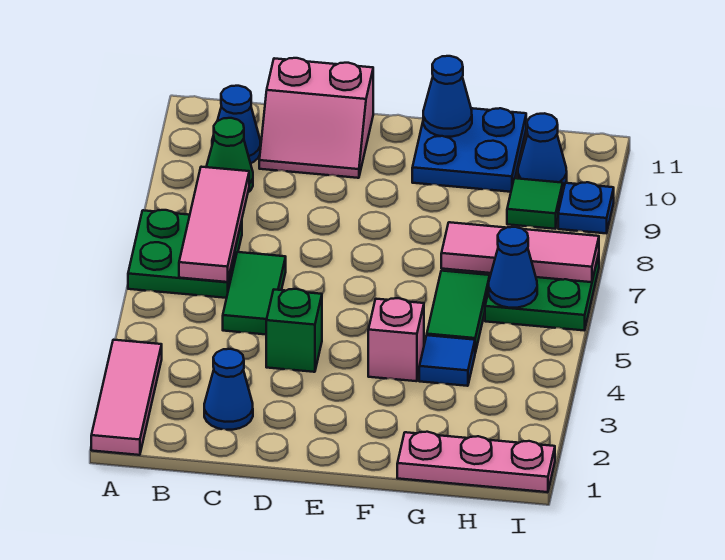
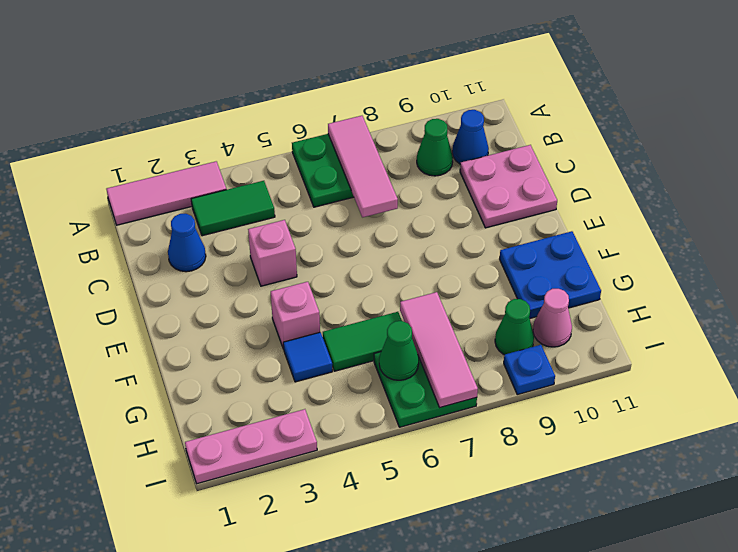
pink 1x3 tile [179,167,249,282] -> pink 1x3 tile turned to [328,116,398,217]
green 1x2 tile [223,252,286,334] -> green 1x2 tile moved to [191,181,275,236]
pink 2x2 slope [259,58,373,178] -> pink 2x2 plate [460,145,557,228]
green 1x1 brick [266,289,322,372] -> pink 1x1 brick [248,220,297,286]
blue 1x1 cone [423,56,472,137] -> none
pink 1x3 plate [397,432,555,492] -> pink 1x3 plate turned to [185,409,317,484]
blue 1x1 cone [489,227,537,308] -> green 1x1 cone [379,321,419,380]
green 1x1 tile [507,178,563,229] -> green 1x1 cone [495,299,534,355]
blue 1x1 cone [518,113,567,187] -> pink 1x1 cone [533,289,572,347]

